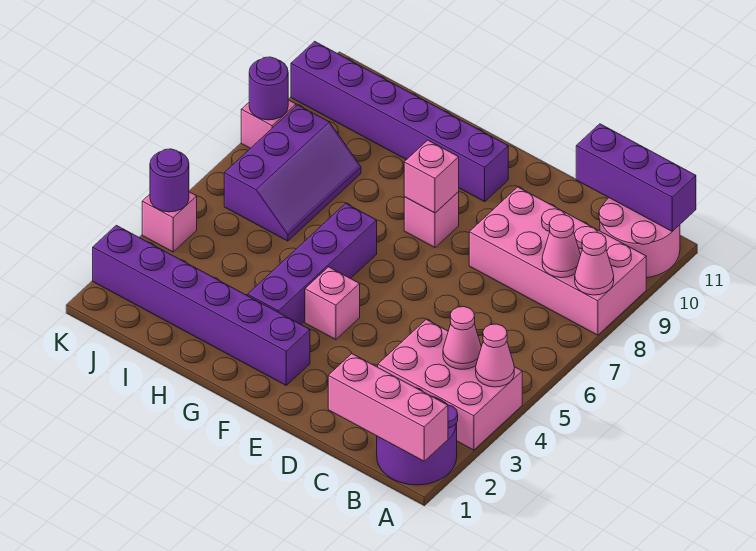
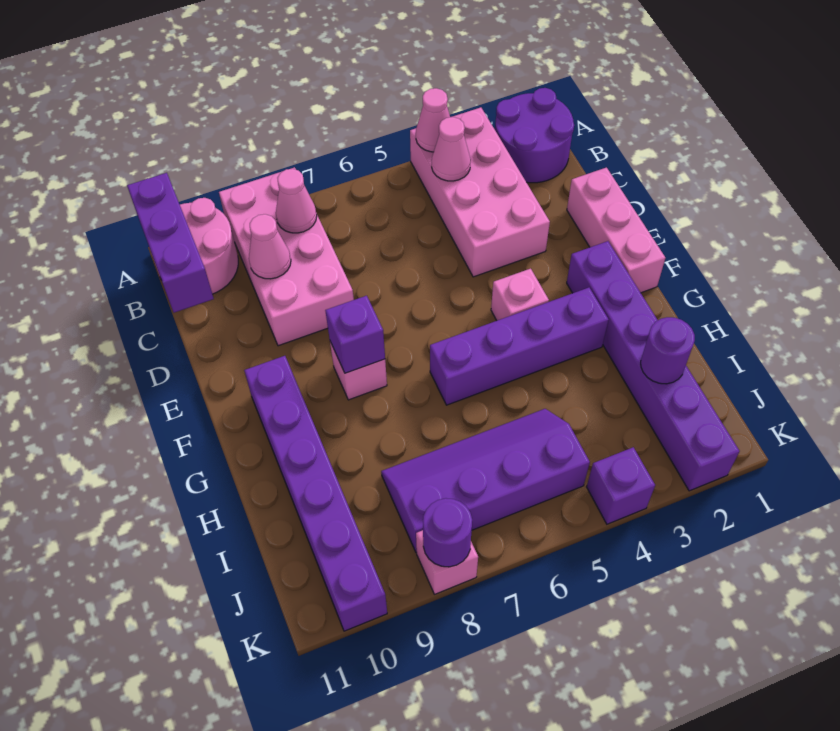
pink 1x3 brick [328,354,448,461] -> pink 1x3 brick moved to [567,168,665,293]
pink 2x3 brick [378,319,522,450] -> pink 2x4 brick [410,107,550,277]
pink 1x1 cone [575,232,614,295] -> pink 1x1 cone moved to [249,214,291,279]
pink 1x1 brick [404,140,459,213] -> purple 1x1 brick [325,296,385,373]
purple 2x3 slope [224,105,361,241] -> purple 2x4 slope [381,409,590,552]
pink 1x1 brick [142,192,197,252] -> purple 1x1 brick [587,447,655,524]
purple 1x1 round brick [150,149,189,212] -> purple 1x1 round brick moved to [641,317,695,384]

